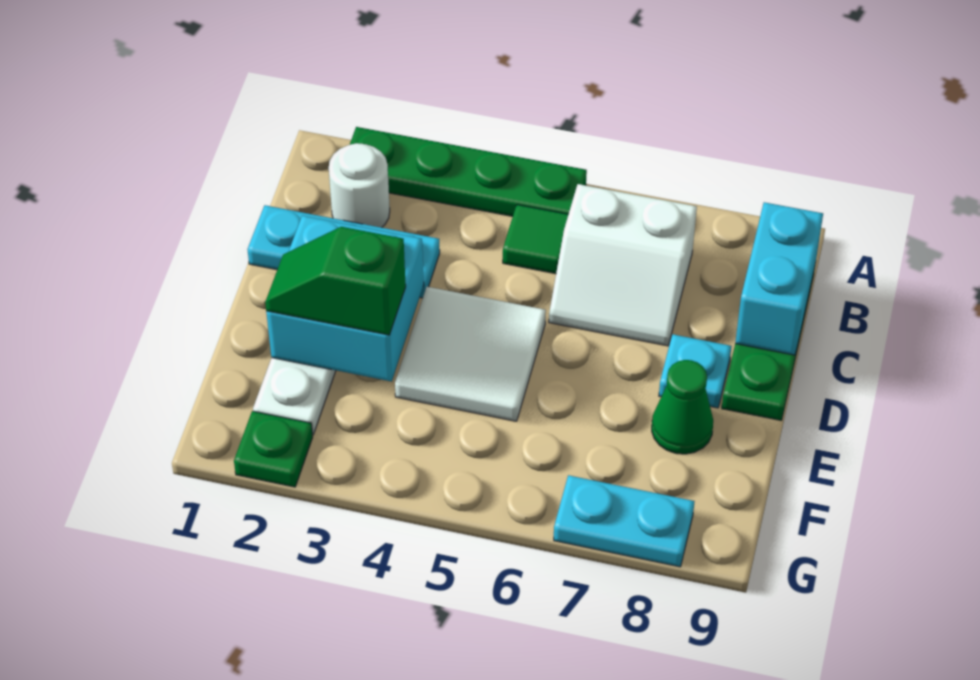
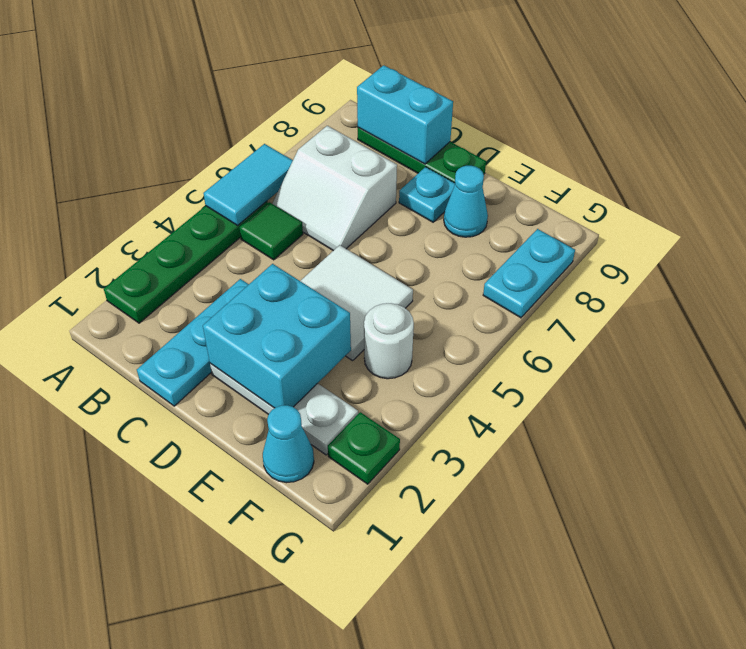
none -> cyan 1x2 tile [203,144,293,225]
white 1x1 round brick [329,143,390,228] -> white 1x1 round brick moved to [364,303,414,379]
white 2x2 slope [549,184,697,346] -> white 2x2 slope turned to [272,126,397,251]
green 1x2 slope [265,227,406,335] -> none
green 1x1 cone [652,360,713,454] -> cyan 1x1 cone [444,166,488,237]
none -> cyan 1x1 cone [263,405,314,483]

